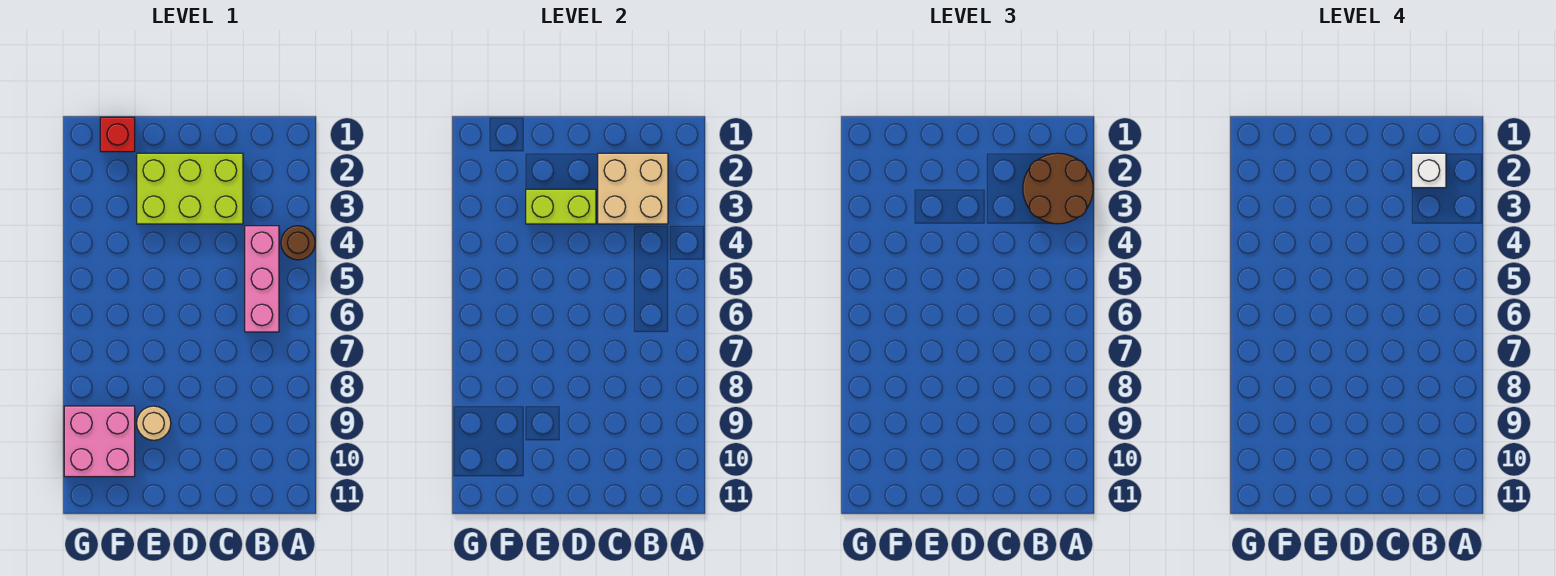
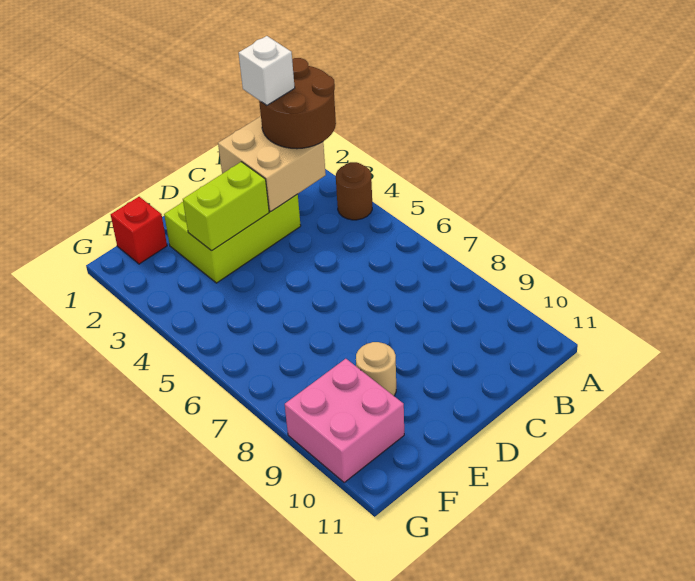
pink 1x3 brick [245,226,279,332] -> none

